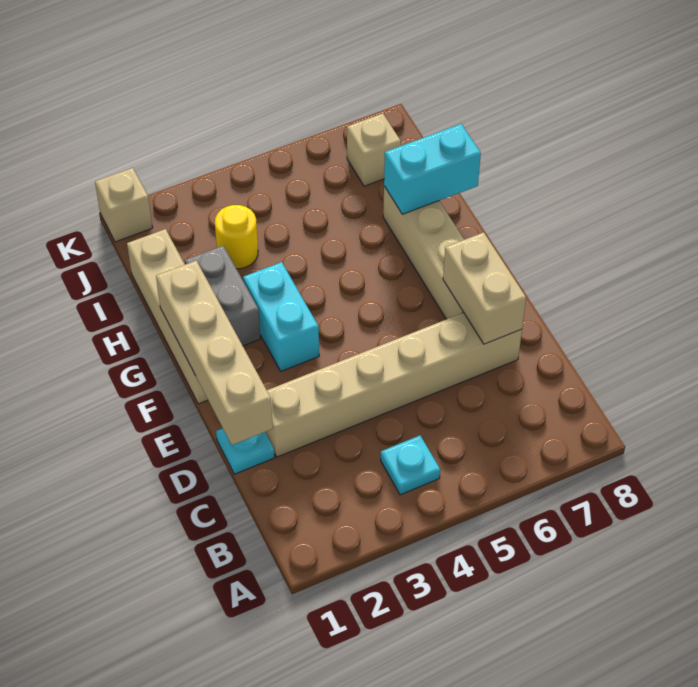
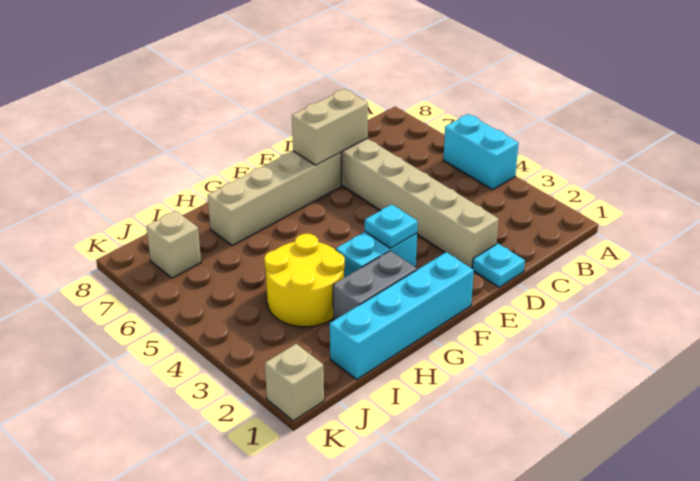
cyan 1x1 plate [381,436,440,495] -> cyan 1x1 plate moved to [365,204,418,248]
tan 1x4 brick [156,261,273,445] -> none
tan 1x4 brick [127,229,208,404] -> cyan 1x4 brick [330,252,474,380]
cyan 1x2 brick [384,124,481,214] -> cyan 1x2 brick moved to [443,114,519,190]
yellow 1x1 round brick [215,205,258,269] -> yellow 2x2 round brick [264,234,345,327]

